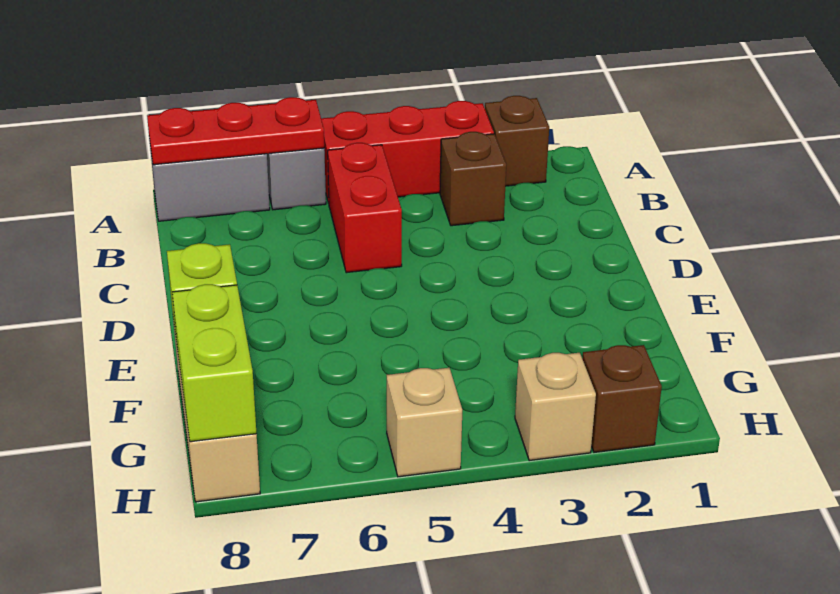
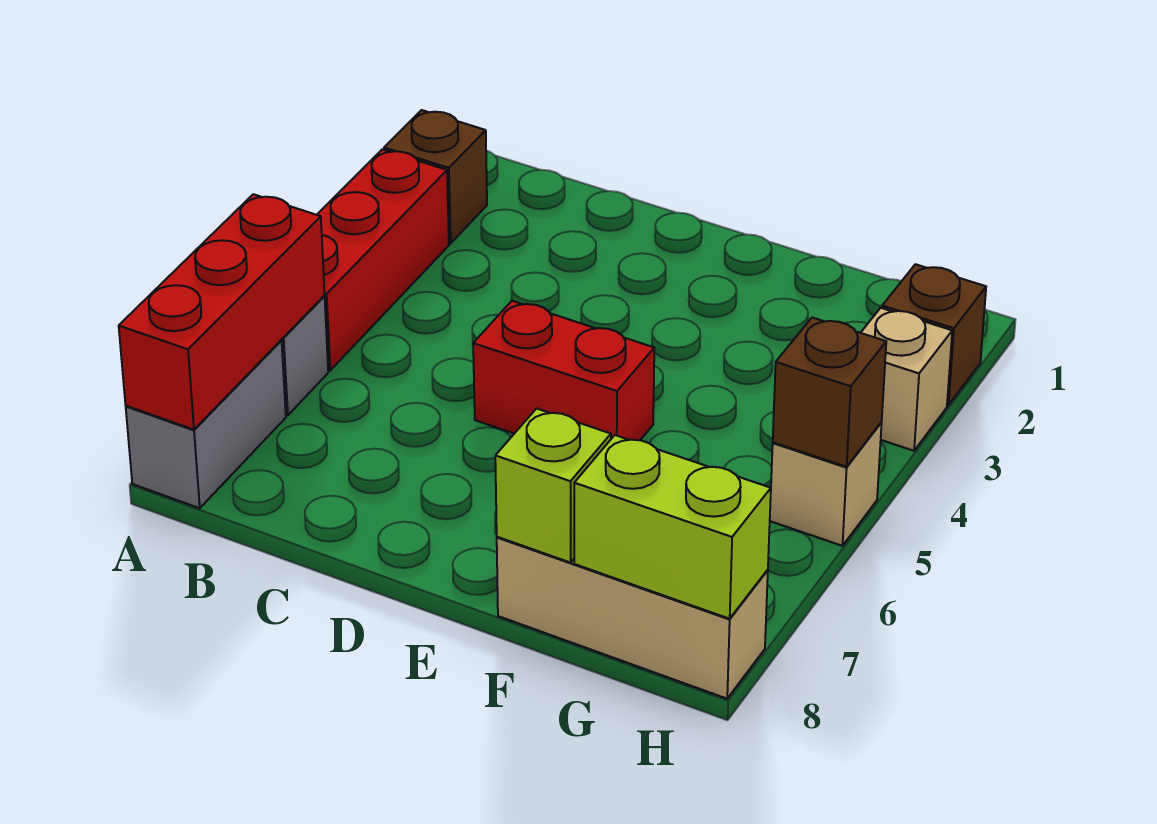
red 1x3 plate [147,97,324,165] -> red 1x3 brick [119,194,325,430]
brown 1x1 brick [440,132,506,226] -> brown 1x1 brick moved to [773,318,886,467]
red 1x2 brick [328,143,402,273] -> red 1x2 brick moved to [473,301,654,440]

